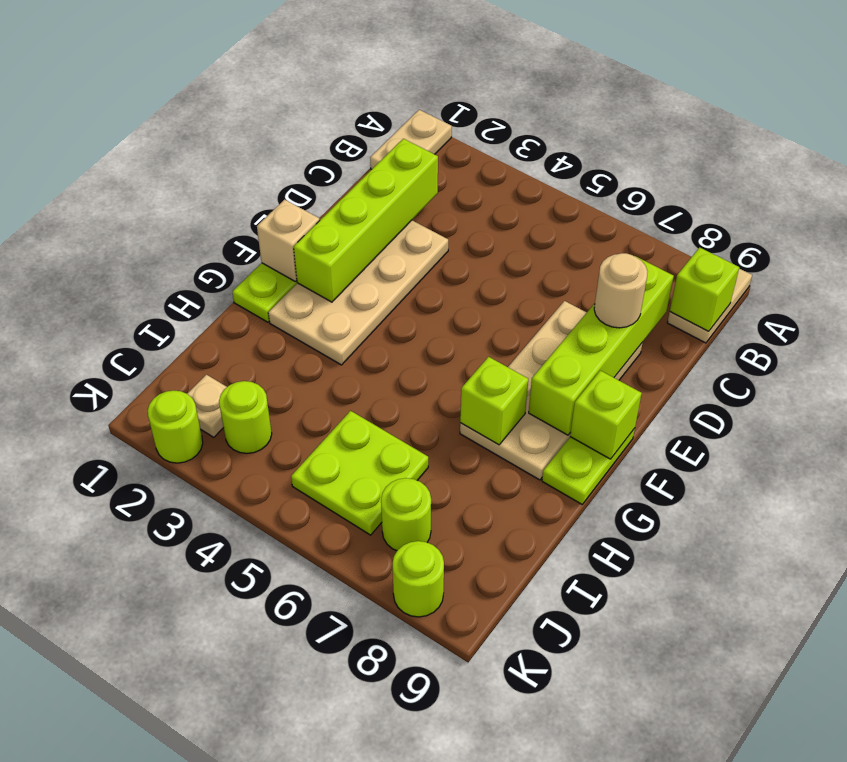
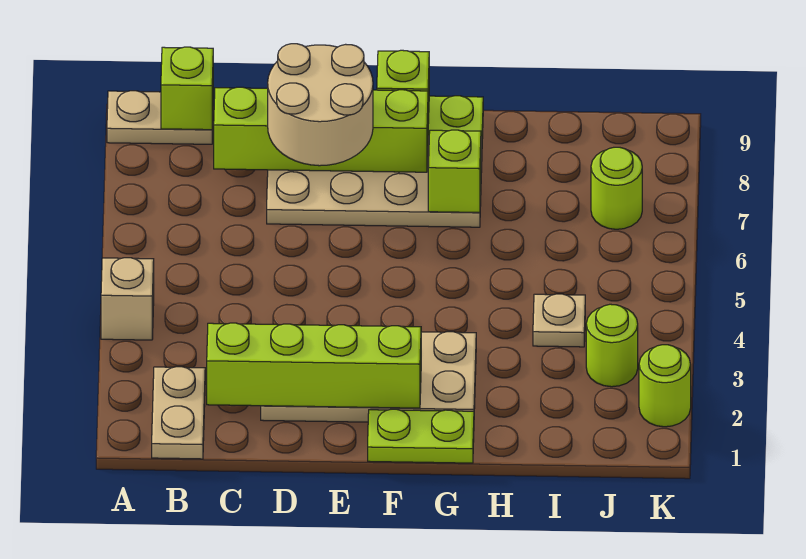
tan 1x2 plate [370,110,452,169] -> tan 1x2 plate turned to [152,367,205,459]
tan 1x1 round brick [594,253,648,328] -> tan 2x2 round brick [268,44,373,166]
tan 1x1 brick [257,200,320,281] -> tan 1x1 brick moved to [101,258,154,340]
lime 2x2 plate [291,411,428,535] -> none
tan 1x1 plate [187,375,227,437] -> tan 1x1 plate moved to [533,294,585,347]
lime 1x1 round brick [393,541,444,617] -> none

